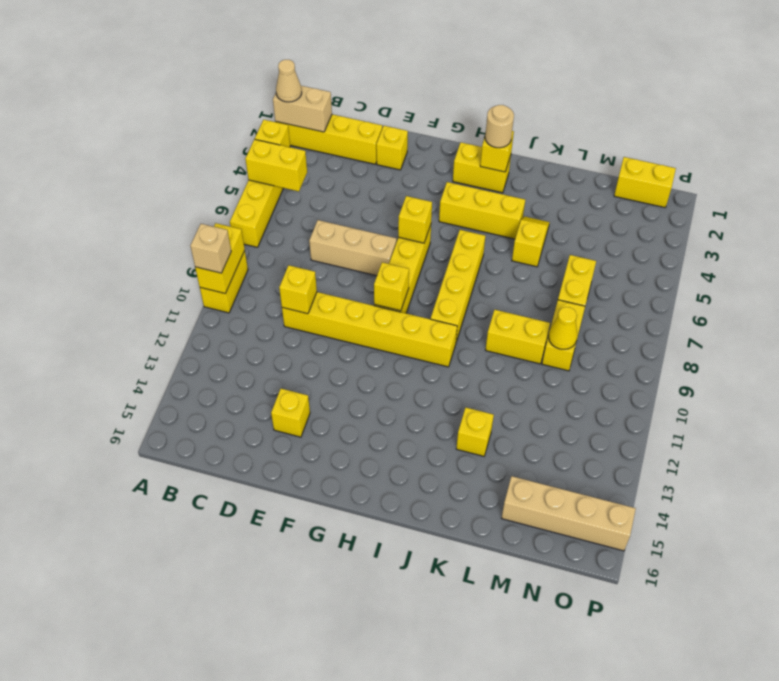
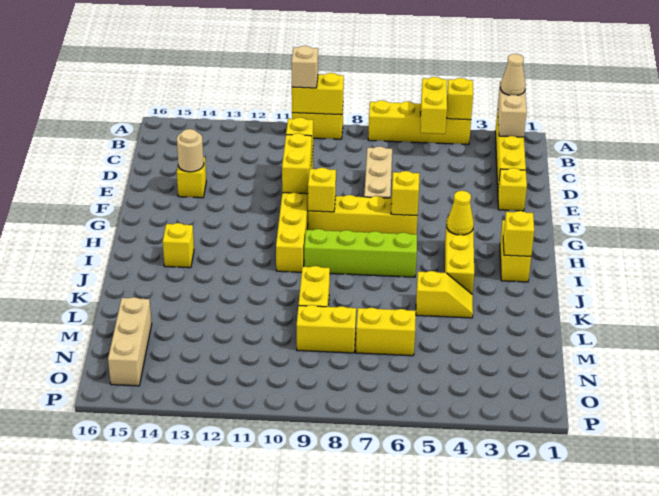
tan 1x1 round brick [485,105,514,148] -> tan 1x1 round brick moved to [177,129,204,172]
yellow 1x4 brick [431,230,485,342] -> lime 1x4 brick [304,229,417,277]
yellow 1x1 brick [456,408,494,456] -> yellow 1x1 brick moved to [163,223,194,268]
yellow 1x1 cone [549,307,578,349] -> yellow 1x1 cone moved to [447,191,474,235]
tan 1x4 brick [502,476,636,551] -> tan 1x3 brick [108,297,152,386]
yellow 1x2 brick [614,157,676,208] -> yellow 1x2 brick moved to [282,133,312,194]

